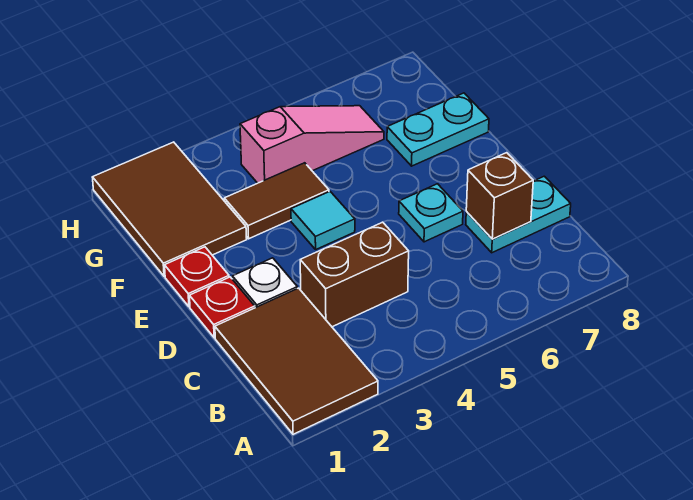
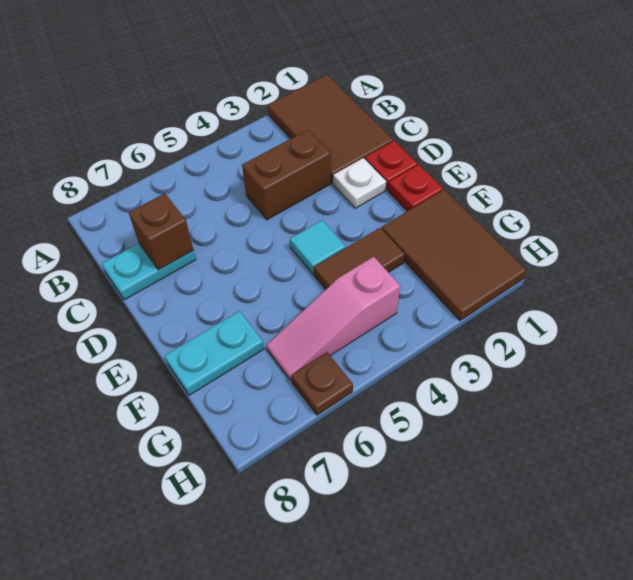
cyan 1x1 plate [399,184,463,242] -> none
none -> brown 1x1 plate [291,352,353,415]

